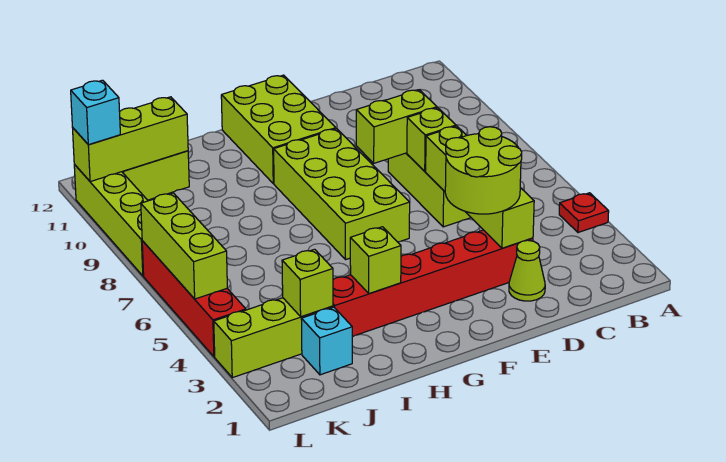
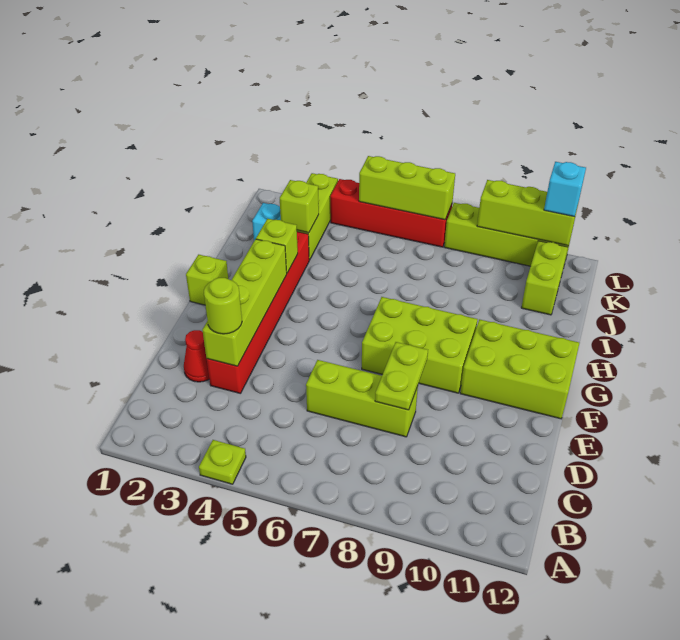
red 1x1 plate [559,193,609,233] -> lime 1x1 plate [199,440,246,484]
lime 1x1 cone [509,240,545,301] -> red 1x1 cone [184,330,209,382]
lime 1x4 brick [426,126,534,248] -> lime 1x4 brick turned to [202,239,287,366]
lime 2x2 round brick [445,127,522,214] -> lime 1x1 round brick [204,278,242,334]
lime 1x1 brick [407,108,456,171] -> lime 1x1 brick moved to [186,255,228,305]
lime 1x2 brick [356,90,437,163] -> lime 1x2 plate [375,342,428,410]
lime 2x4 brick [274,129,410,259] -> lime 2x3 brick [362,297,478,393]
lime 1x3 brick [73,97,188,182] -> lime 1x3 brick turned to [477,180,578,246]

